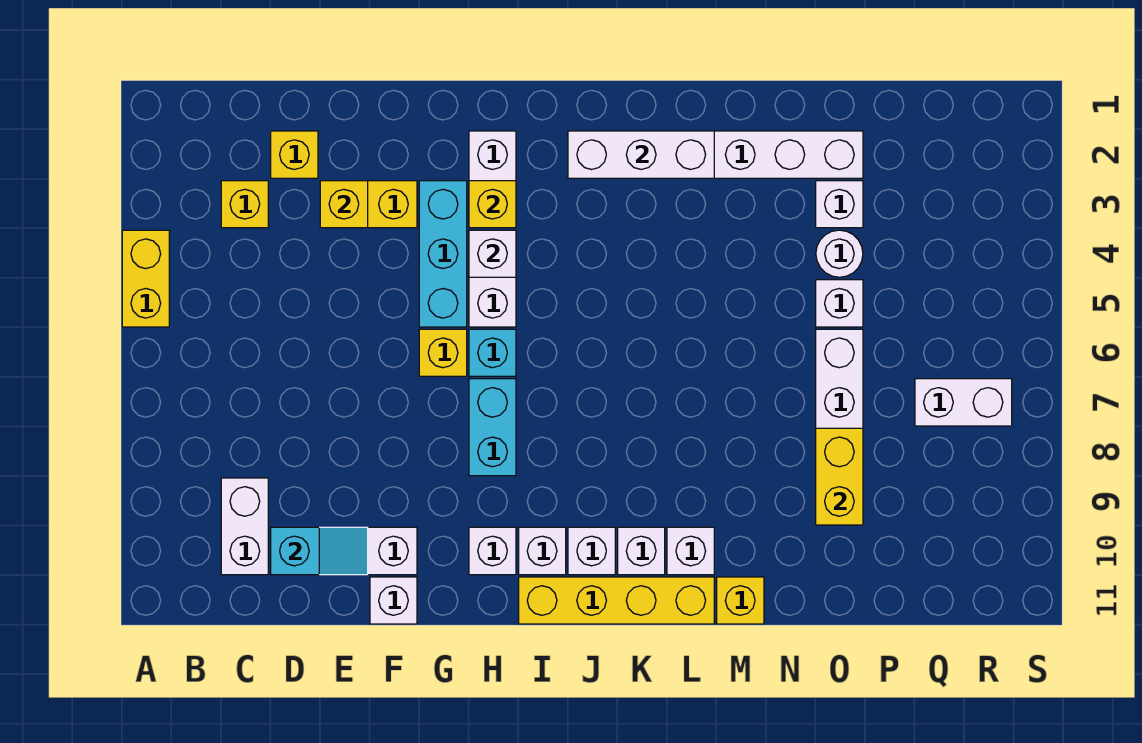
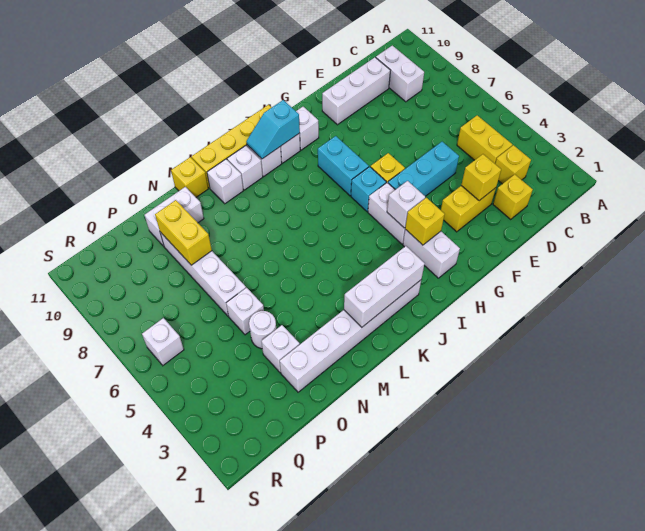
yellow 1x2 brick [122,230,169,327] -> yellow 1x2 brick moved to [457,115,512,164]
cyan 1x2 slope [271,527,368,575] -> cyan 1x2 slope moved to [246,100,300,159]
white 1x1 brick [370,577,417,624] -> white 1x1 brick moved to [142,318,184,365]
cyan 1x3 brick [419,181,467,327] -> cyan 1x3 brick turned to [388,142,459,196]
white 1x2 brick [915,379,1012,426] -> white 1x2 brick moved to [145,187,204,246]

